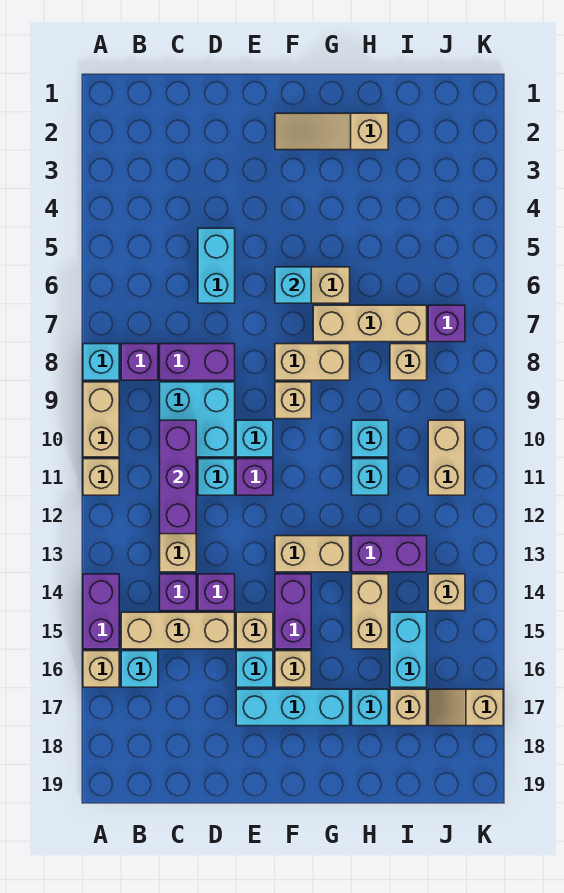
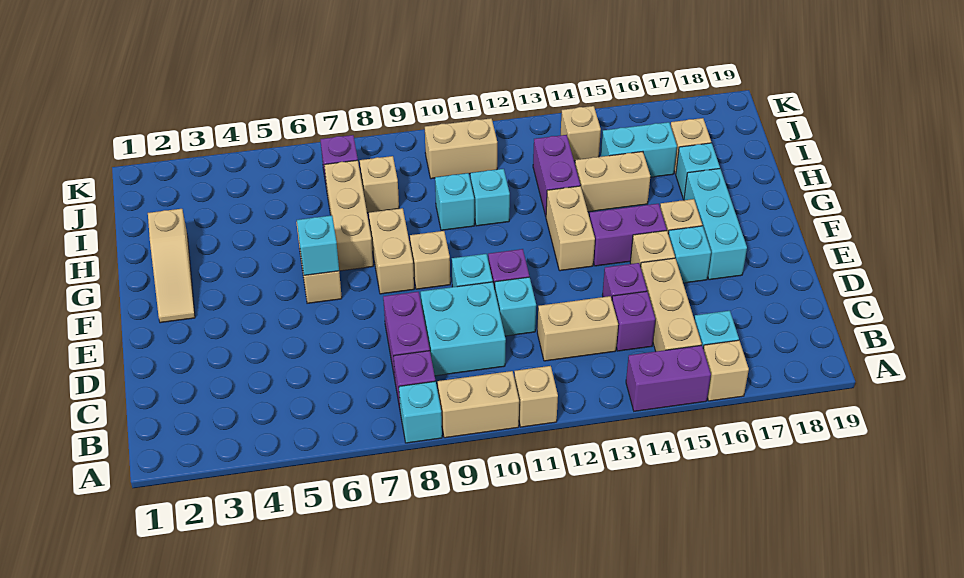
purple 1x3 brick [160,420,196,534] -> none
cyan 1x2 brick [198,228,235,303] -> none
tan 1x2 slope [428,689,503,726] -> none

